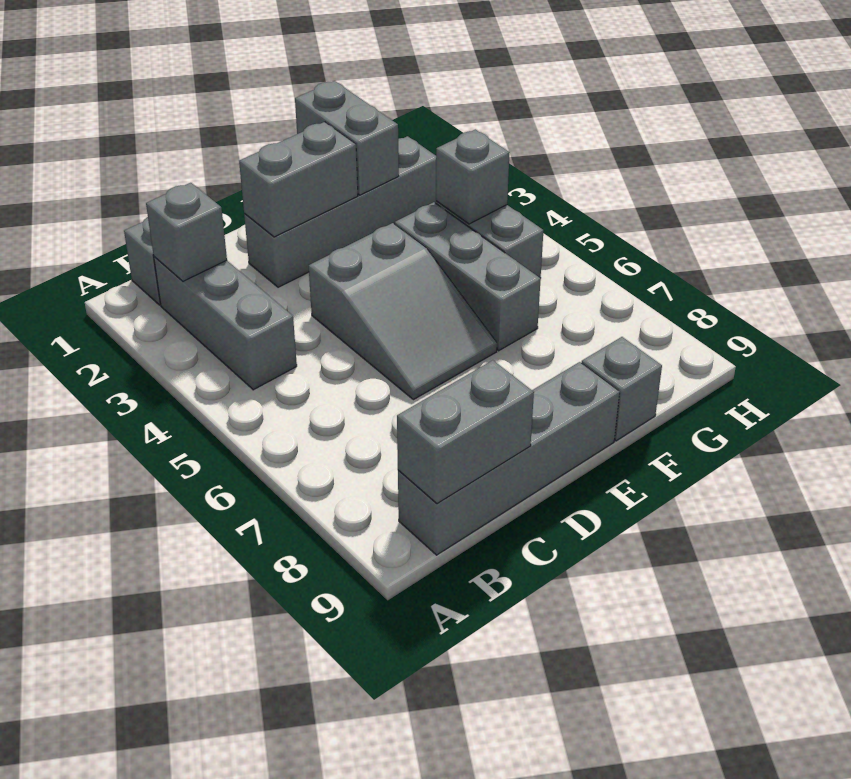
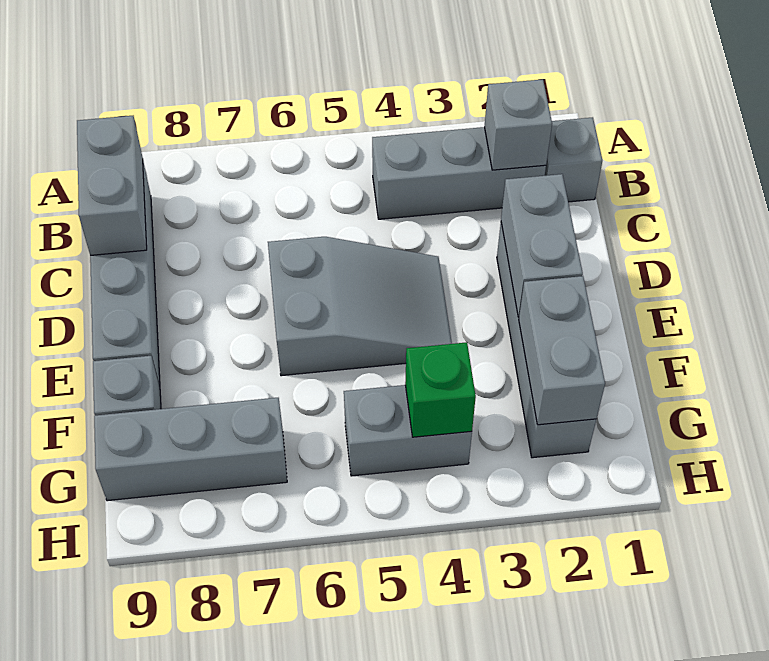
grey 2x3 slope [309,223,497,400] -> grey 2x3 slope turned to [268,237,452,376]
grey 1x2 brick [295,81,399,195] -> grey 1x2 brick turned to [519,276,605,425]
grey 1x3 brick [395,202,541,351] -> grey 1x3 brick moved to [94,398,287,501]
grey 1x1 brick [436,129,510,224] -> green 1x1 brick [405,342,476,437]

